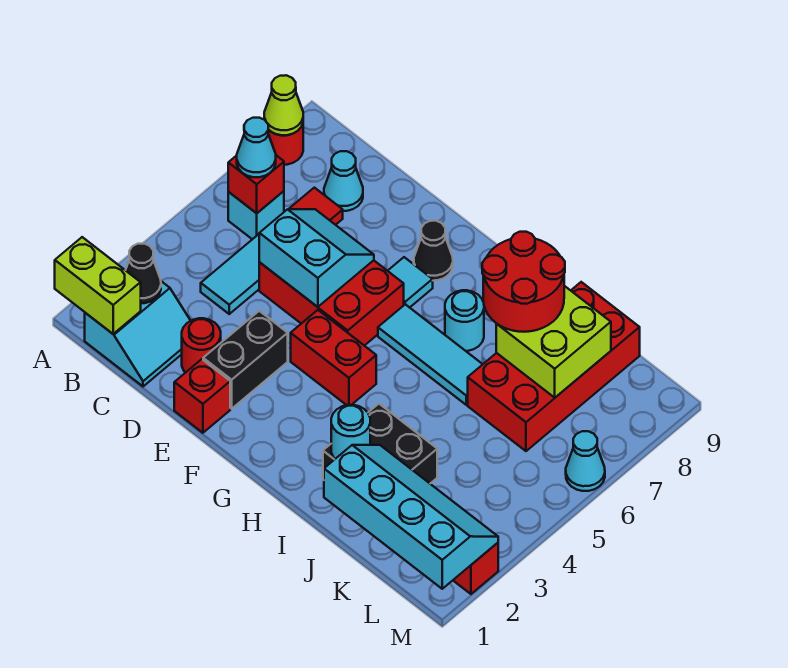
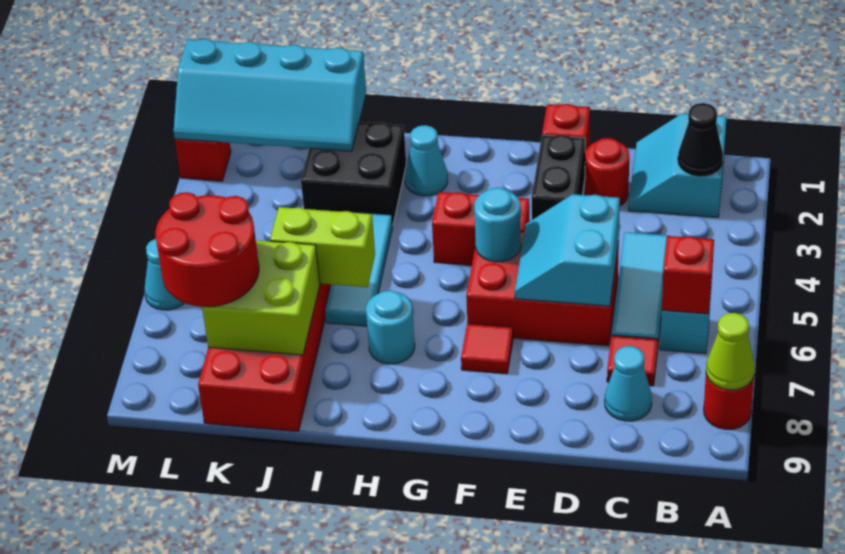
lime 1x2 brick [55,237,141,334] -> lime 1x2 brick moved to [270,207,375,287]
cyan 1x1 cone [237,118,276,177] -> cyan 1x1 cone moved to [405,125,448,196]
cyan 2x2 slope [259,209,374,307] -> cyan 2x2 slope turned to [515,194,620,306]
cyan 1x1 tile [388,257,433,308] -> red 1x1 tile [461,324,513,374]
black 1x1 cone [414,221,453,281] -> none
cyan 1x3 tile [378,304,483,405] -> cyan 1x3 tile turned to [325,212,393,326]
cyan 1x1 round brick [331,405,370,459] -> cyan 1x1 round brick moved to [474,188,521,262]
red 2x2 round brick [482,232,565,332] -> red 2x2 round brick moved to [155,192,259,307]

